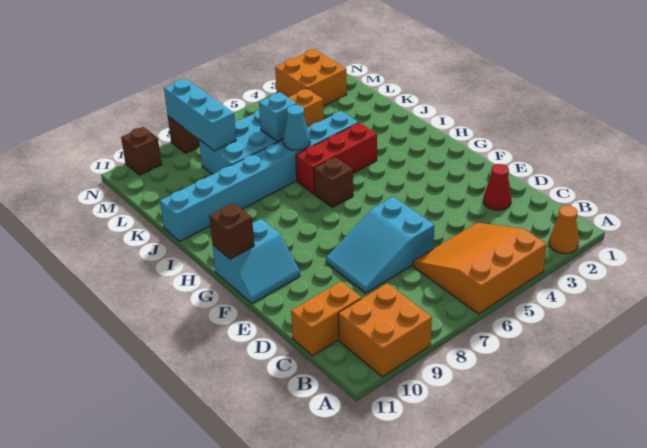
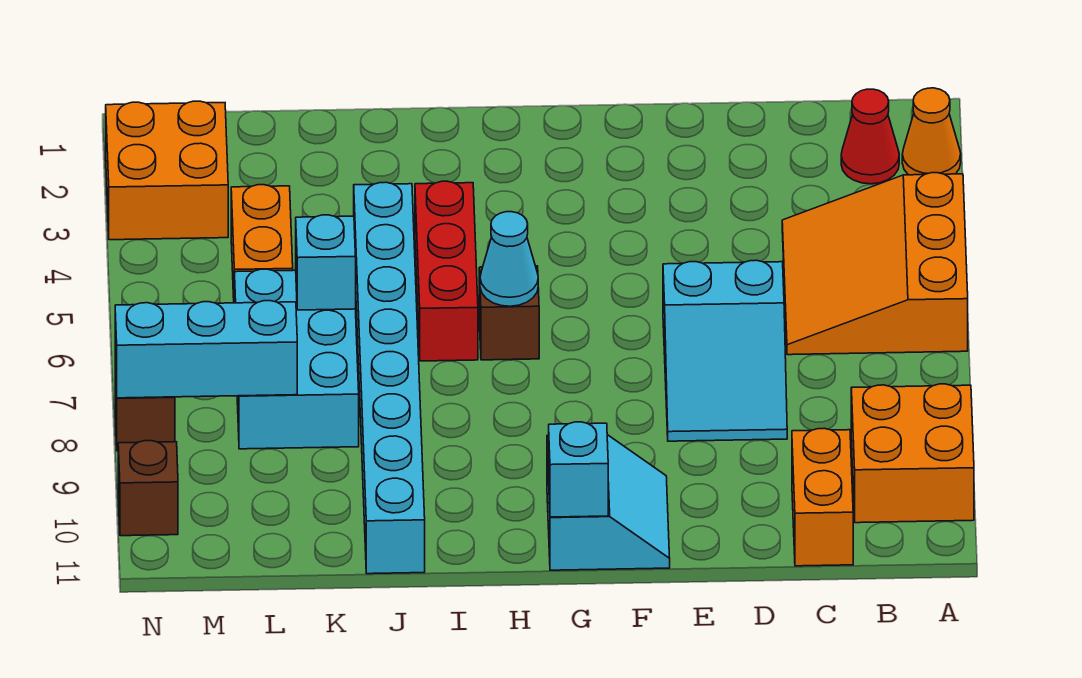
red 1x1 cone [483,164,511,210] -> red 1x1 cone moved to [841,89,899,184]
brown 1x1 brick [209,203,254,259] -> cyan 1x1 brick [549,422,608,517]
cyan 1x1 cone [283,105,310,151] -> cyan 1x1 cone moved to [480,212,538,306]

